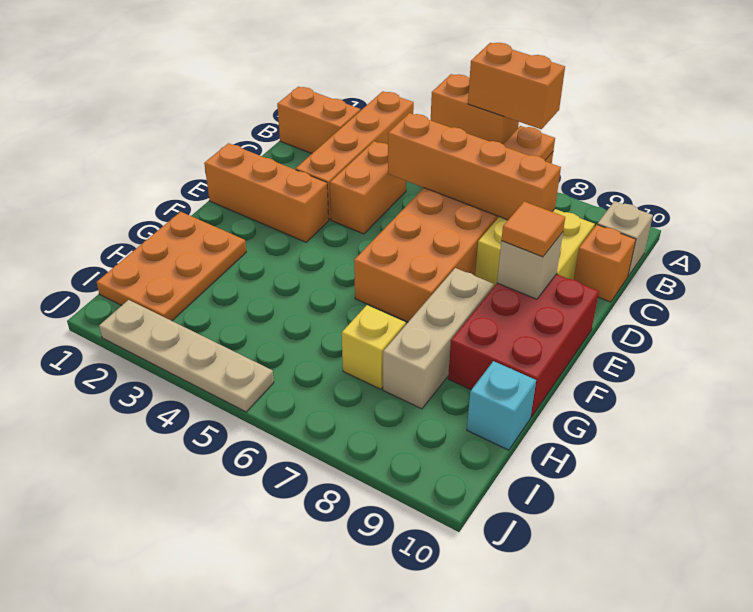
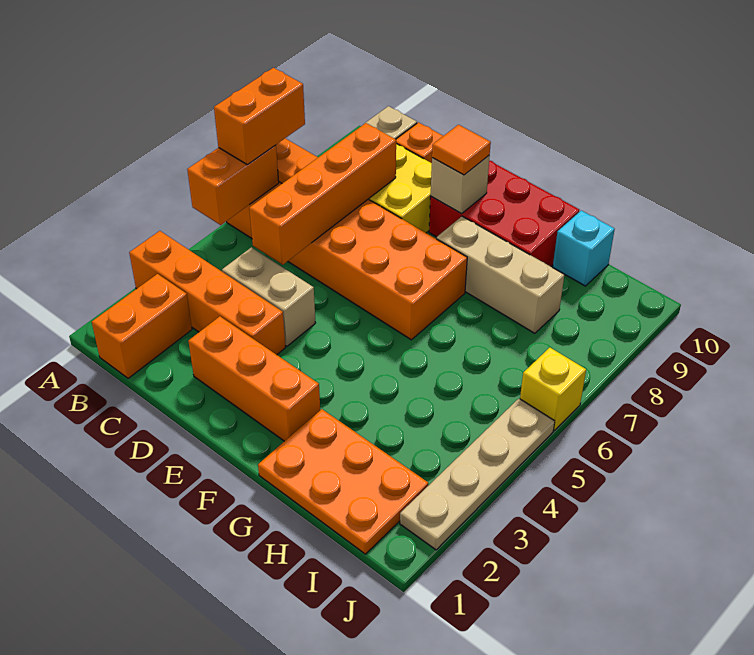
orange 1x2 brick [330,141,406,234] -> tan 1x2 brick [222,247,315,346]
orange 1x3 brick [204,143,329,242] -> orange 1x3 brick turned to [188,316,320,441]
yellow 1x1 brick [342,305,406,389] -> yellow 1x1 brick moved to [520,348,586,430]

